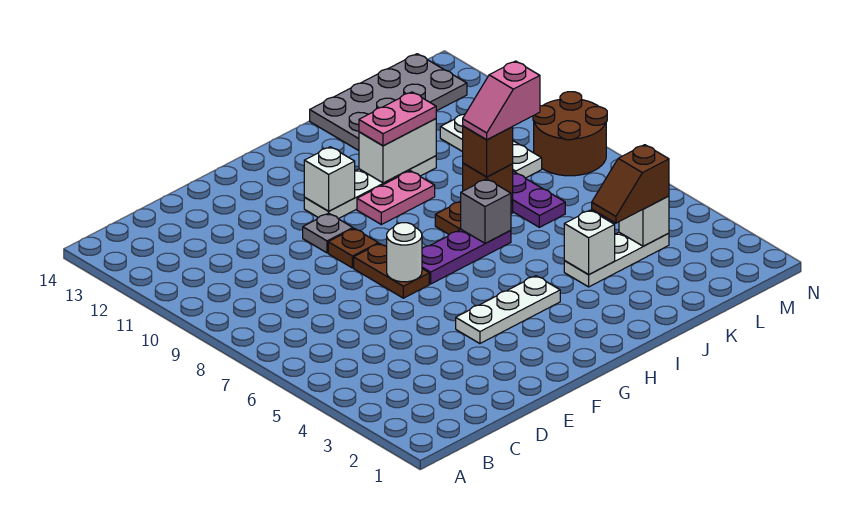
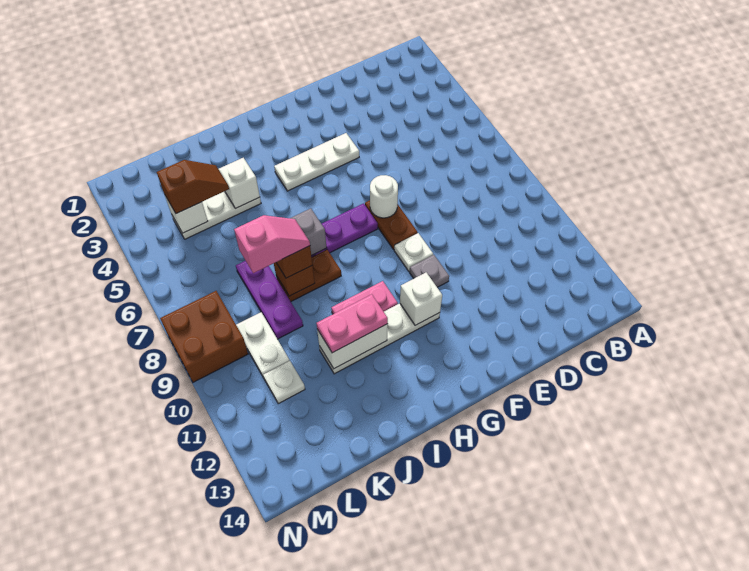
brown 1x1 plate [328,228,378,268] -> white 1x1 plate [394,233,433,271]
grey 2x4 plate [310,54,467,151] -> none
brown 2x2 round brick [533,92,607,176] -> brown 2x2 brick [160,291,248,382]

